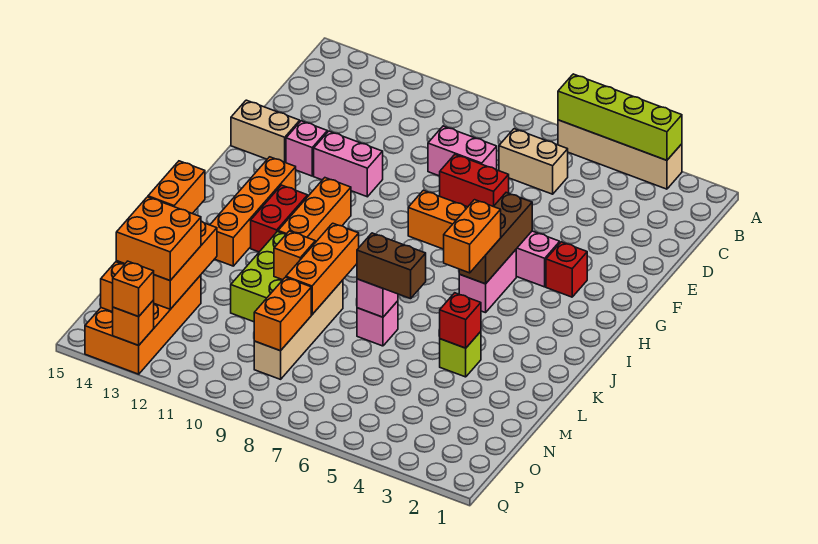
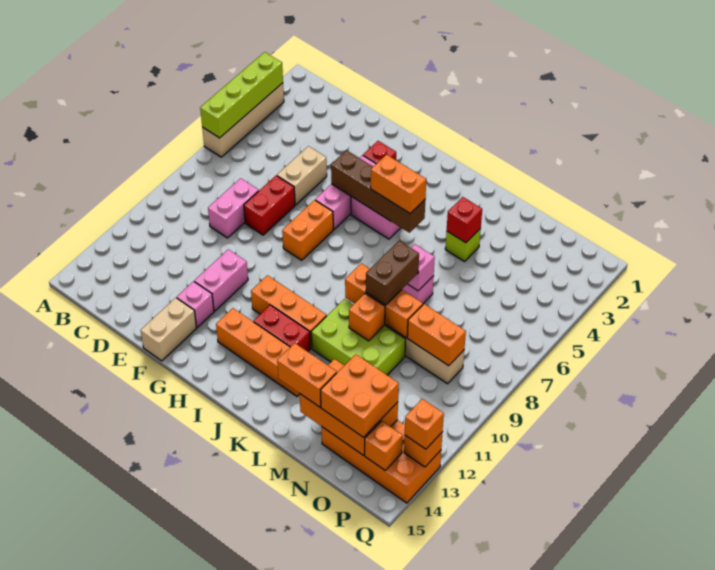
tan 1x2 brick [499,129,568,194] -> tan 1x2 brick moved to [277,146,327,205]
brown 1x3 brick [459,193,532,284] -> brown 1x4 brick [331,150,425,233]
brown 1x2 brick [357,233,426,299] -> brown 1x2 brick moved to [366,241,419,305]

